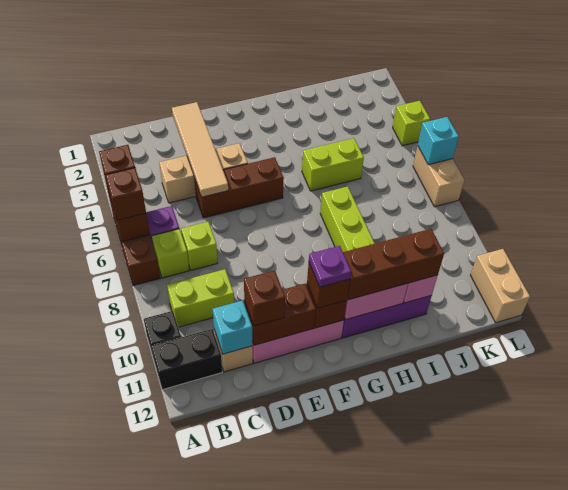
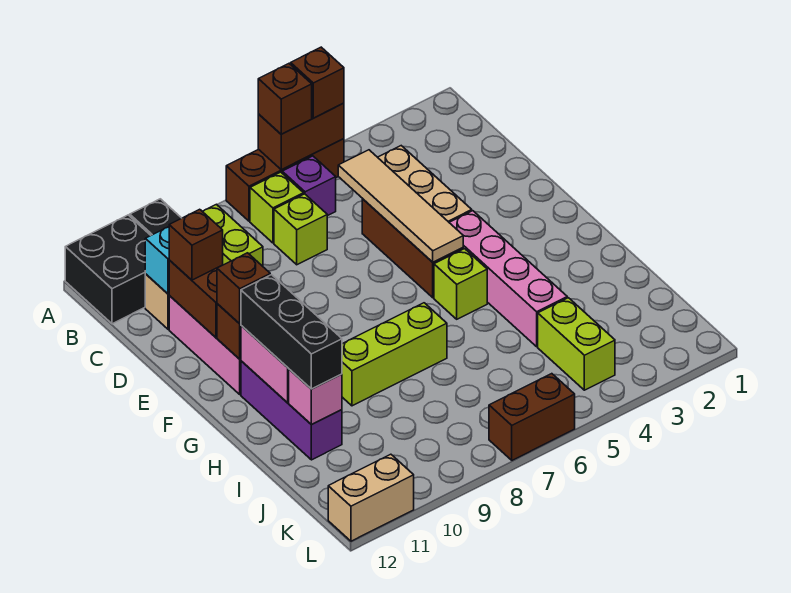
black 1x2 brick [151,329,222,390] -> black 2x2 brick [65,215,151,324]
tan 1x4 tile [172,102,228,197] -> tan 1x4 tile turned to [338,150,463,262]
none -> pink 1x4 brick [449,211,567,347]
purple 1x1 plate [309,246,351,287] -> none
brown 1x3 brick [343,229,444,300] -> black 1x3 brick [241,275,342,389]
lime 1x2 brick [302,138,364,191] -> lime 1x2 brick moved to [538,298,615,390]
lime 1x1 brick [393,101,430,146] -> lime 1x1 brick moved to [434,249,487,319]
tan 1x2 brick [413,146,464,207] -> brown 1x2 brick [489,374,575,460]
cyan 1x1 brick [418,117,459,165] -> none

